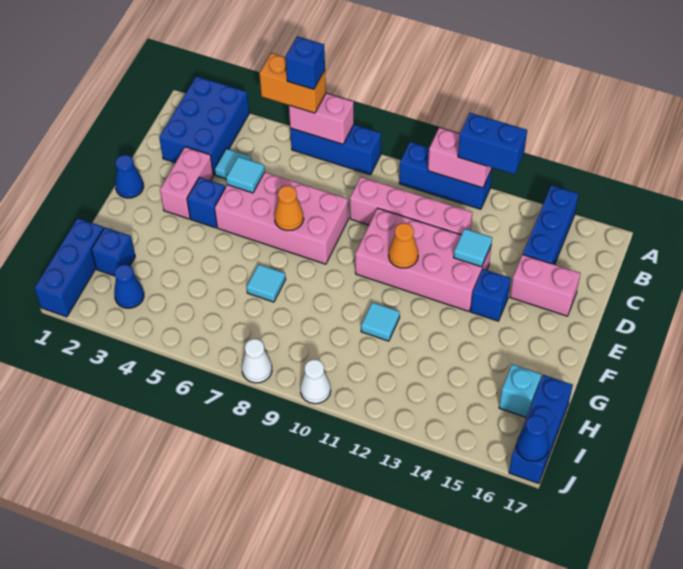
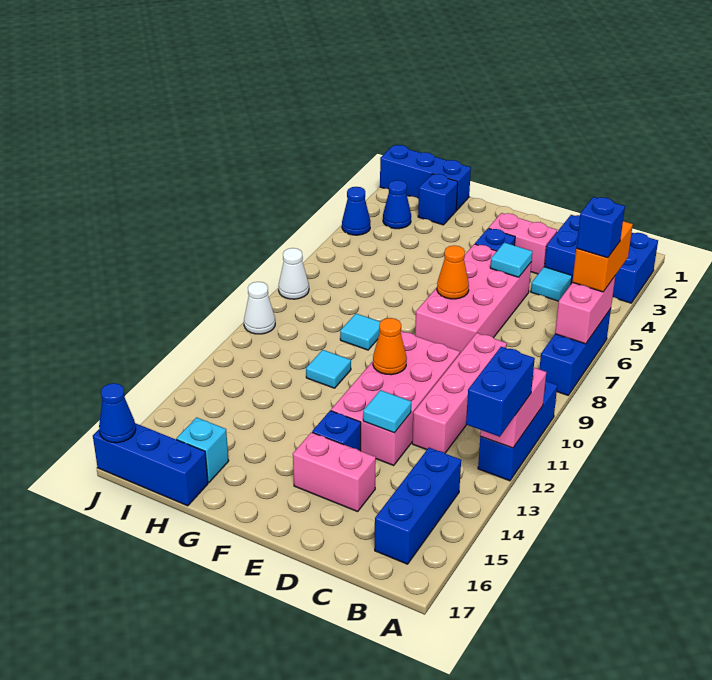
blue 1x3 brick [523,185,579,265] -> blue 1x3 brick turned to [375,448,461,564]
pink 1x2 brick [510,254,581,316] -> pink 1x2 brick turned to [293,432,376,512]
blue 1x1 cone [115,155,144,198] -> blue 1x1 cone moved to [342,187,371,235]
cyan 1x1 tile [247,264,286,302] -> cyan 1x1 tile moved to [340,314,380,350]

